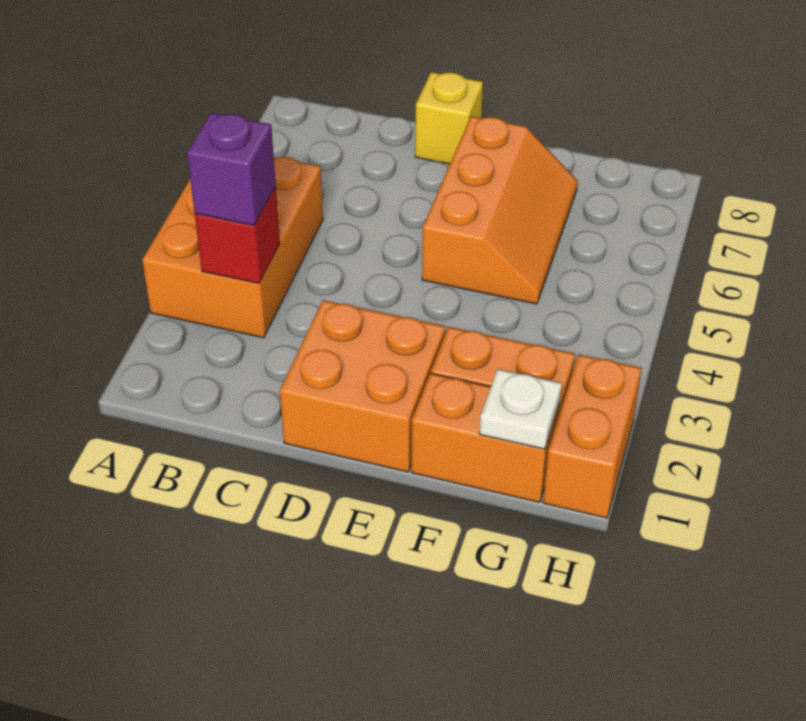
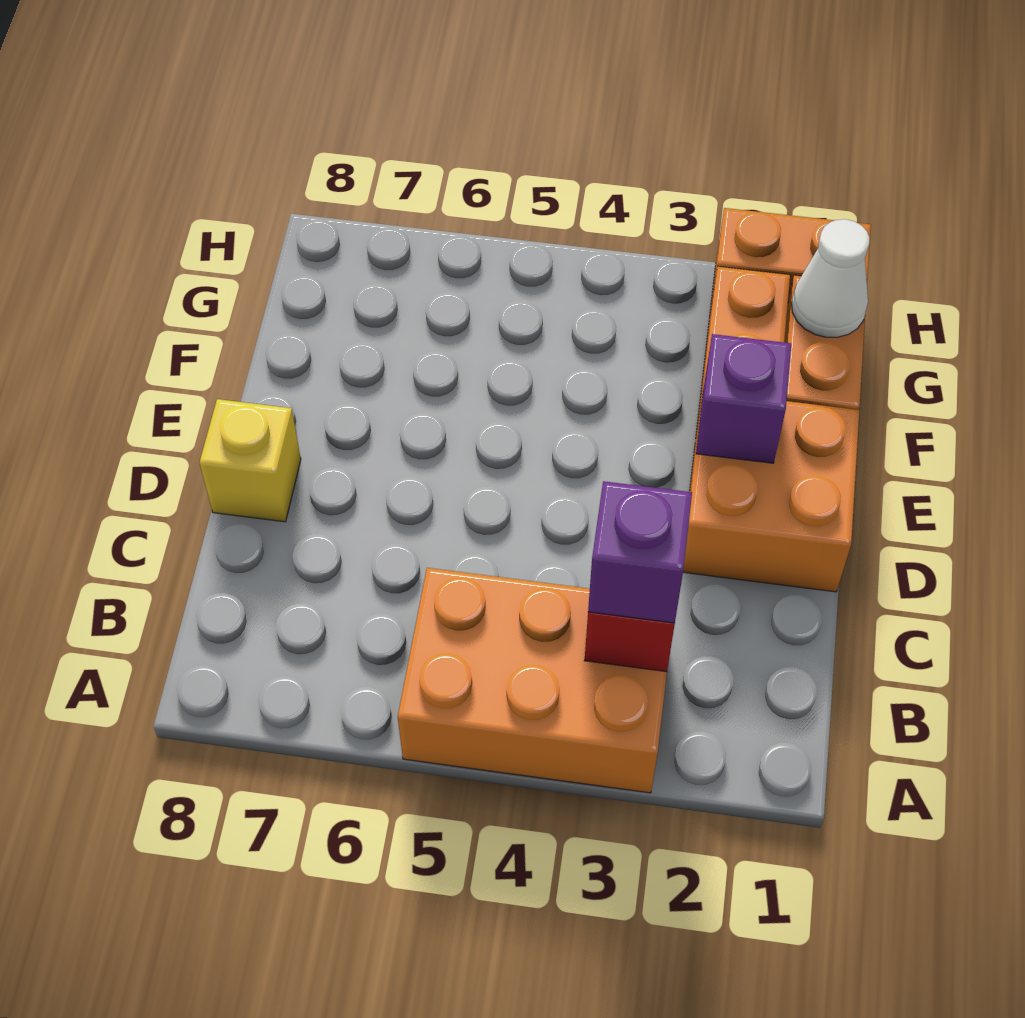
none -> purple 1x1 brick [696,334,791,463]
orange 2x3 slope [422,116,578,304] -> none
white 1x1 plate [479,369,562,449] -> white 1x1 cone [792,219,869,337]

